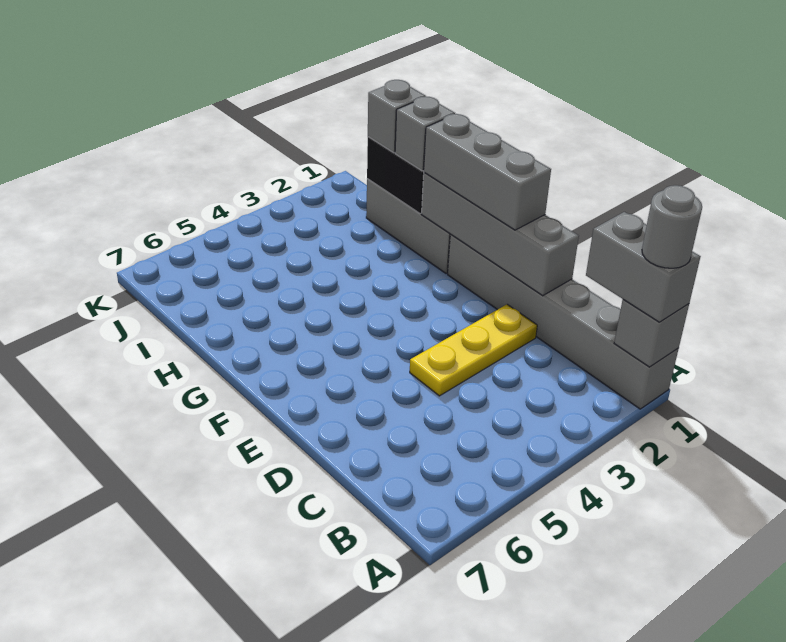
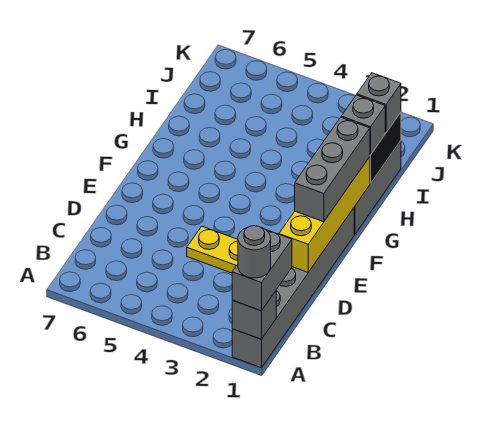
grey 1x4 brick [422,173,579,296] -> yellow 1x4 brick [279,157,370,272]

